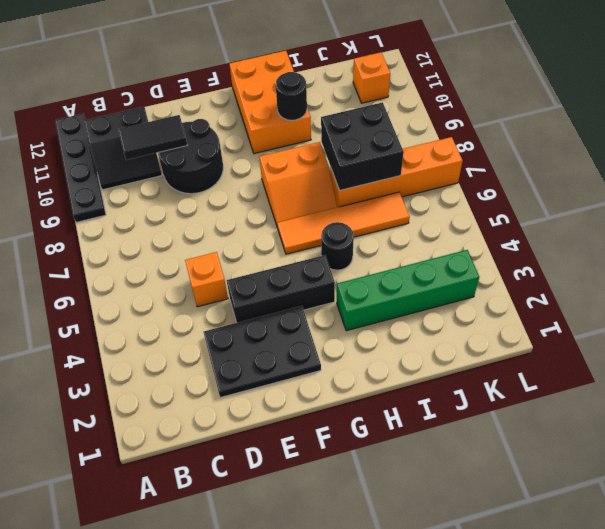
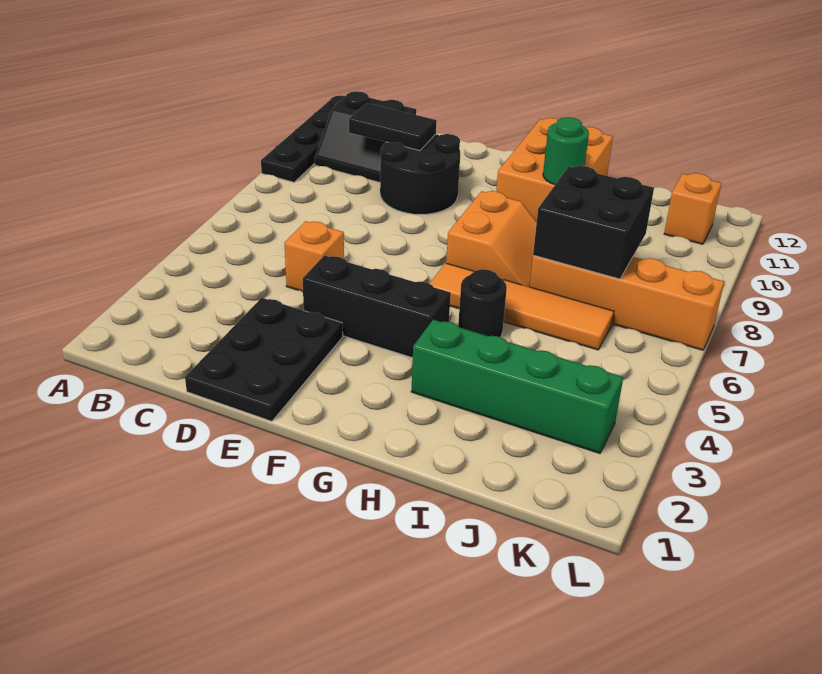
black 2x3 plate [203,306,321,398] -> black 2x3 plate turned to [185,298,343,421]
orange 2x2 slope [260,142,337,228] -> orange 2x2 slope turned to [446,191,537,287]
black 1x1 round brick [276,72,307,120] -> green 1x1 round brick [543,117,589,185]

